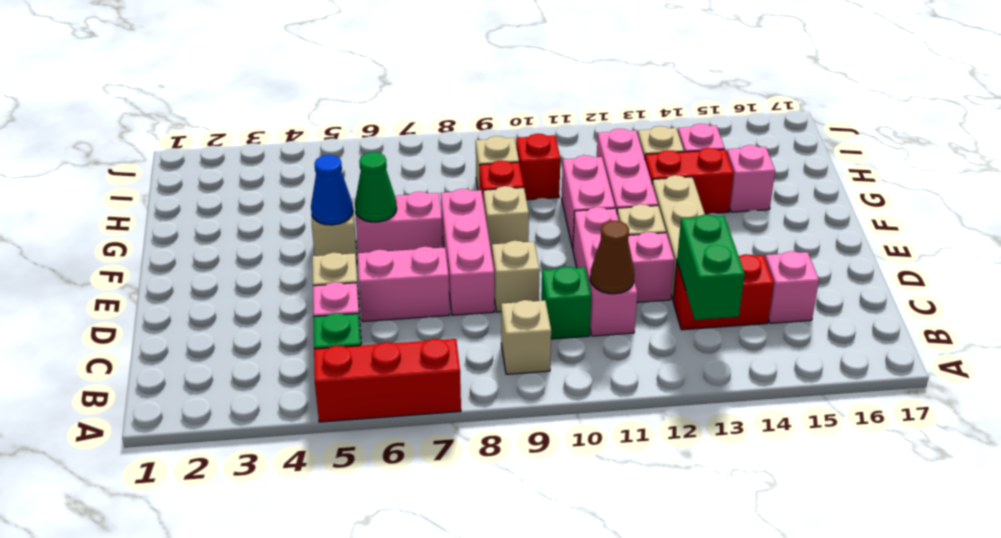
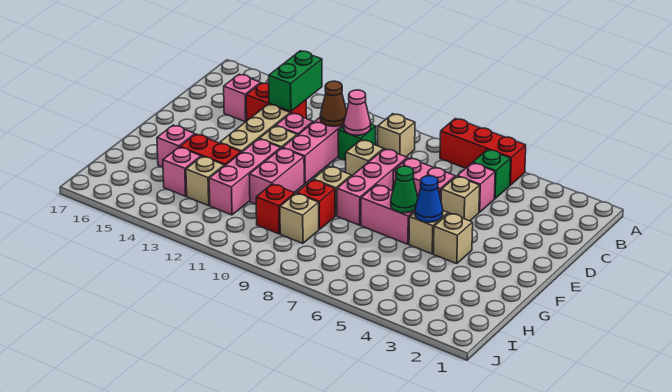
none -> pink 1x1 cone [344,90,371,135]
none -> tan 1x1 brick [433,213,473,264]

